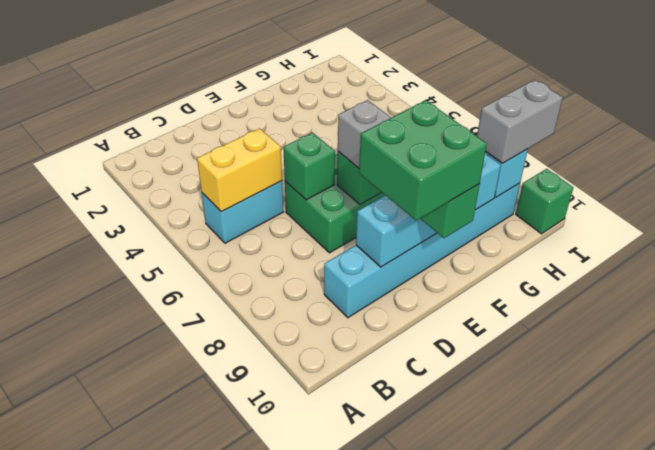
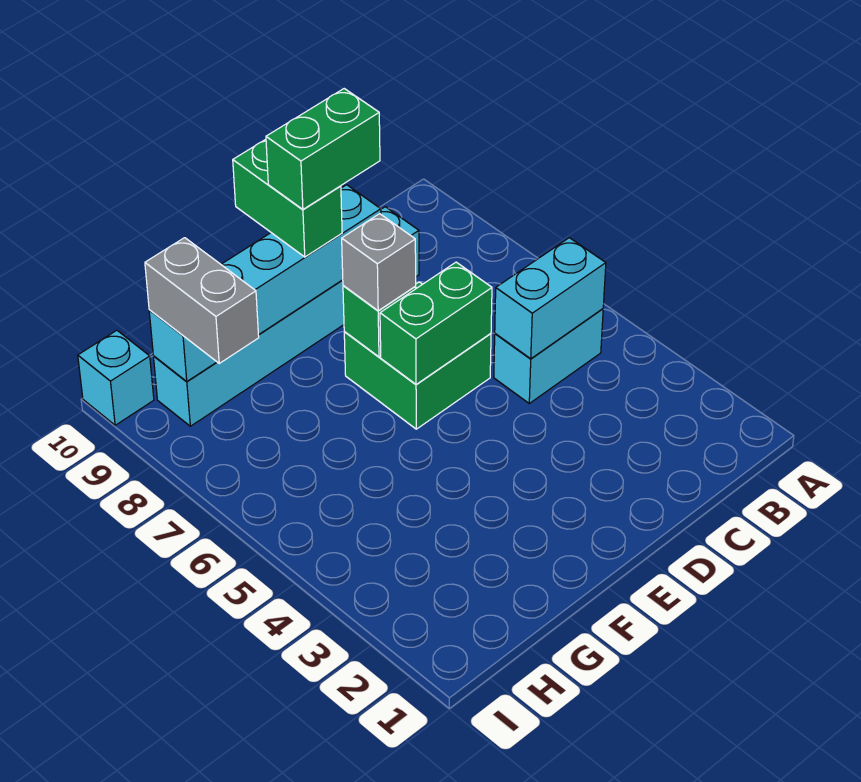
yellow 1x2 brick [197,128,282,211] -> cyan 1x2 brick [495,238,606,359]
green 1x1 brick [283,133,335,200] -> green 1x2 brick [380,262,492,384]
green 2x2 brick [359,100,487,221] -> green 1x2 brick [266,89,380,209]
grey 1x2 brick [477,80,563,163] -> grey 1x2 brick turned to [145,238,259,363]
green 1x1 brick [516,169,573,234] -> cyan 1x1 brick [78,330,154,425]

